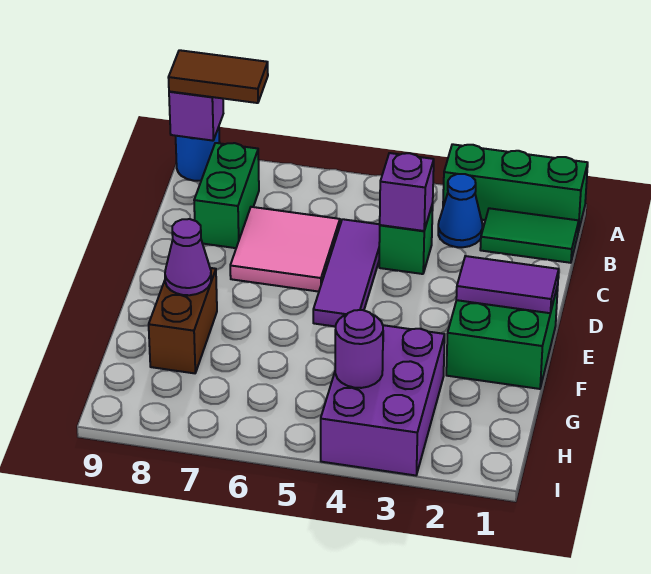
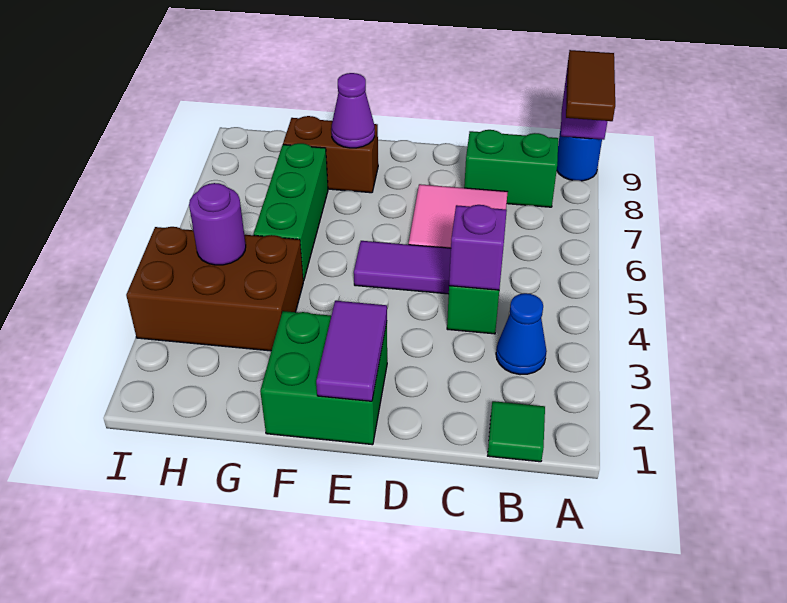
green 1x3 brick [443,144,588,232] -> green 1x3 brick moved to [254,143,328,281]
green 1x2 tile [480,208,579,263] -> green 1x1 tile [488,401,545,462]
purple 2x3 brick [321,325,445,475] -> brown 2x3 brick [126,227,303,351]

